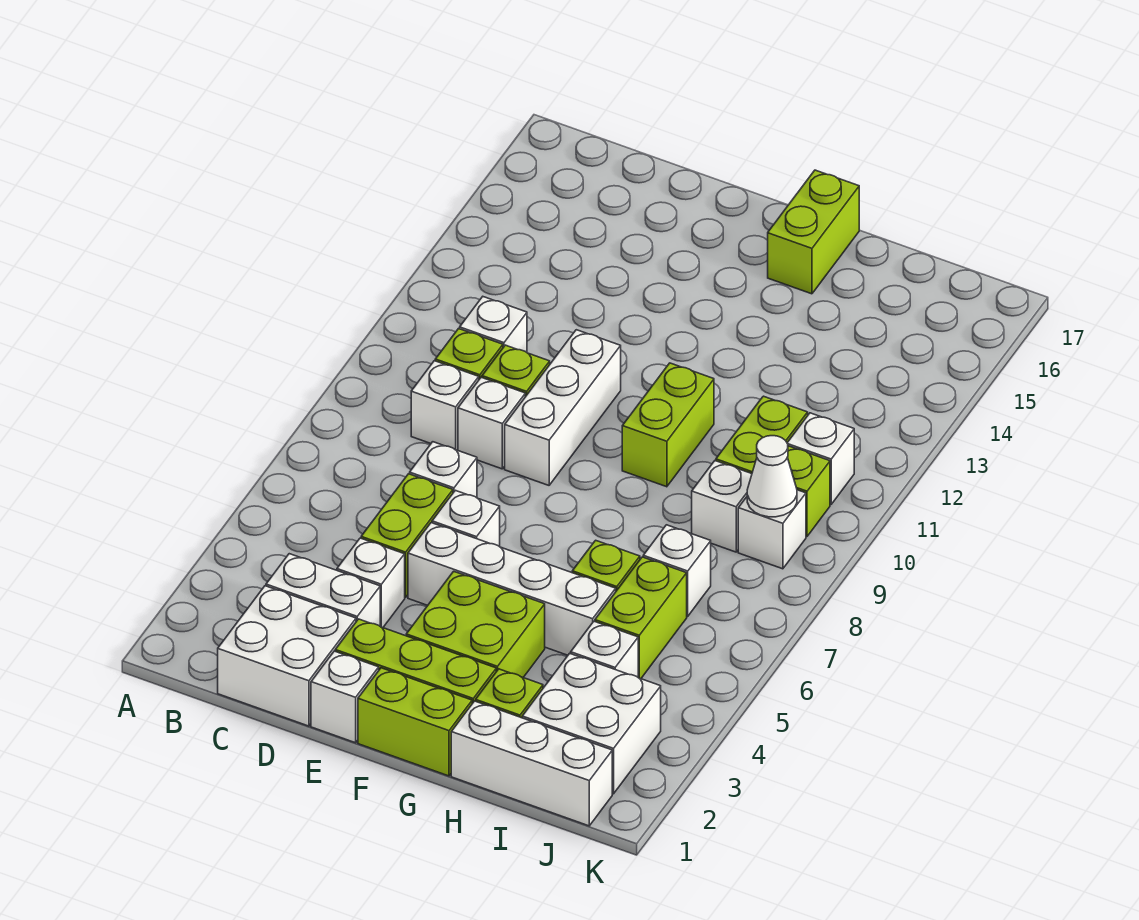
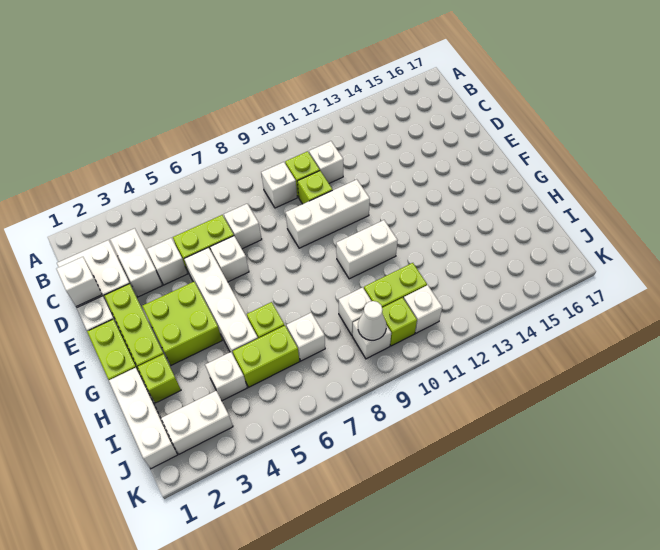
white 1x1 brick [458,377,525,469] -> white 1x1 brick moved to [57,257,102,306]
lime 1x2 brick [622,363,714,487] -> white 1x2 brick [336,220,398,279]
lime 1x2 brick [768,170,859,294] -> none
white 2x2 brick [522,653,661,794] -> white 1x2 brick [161,391,233,454]

